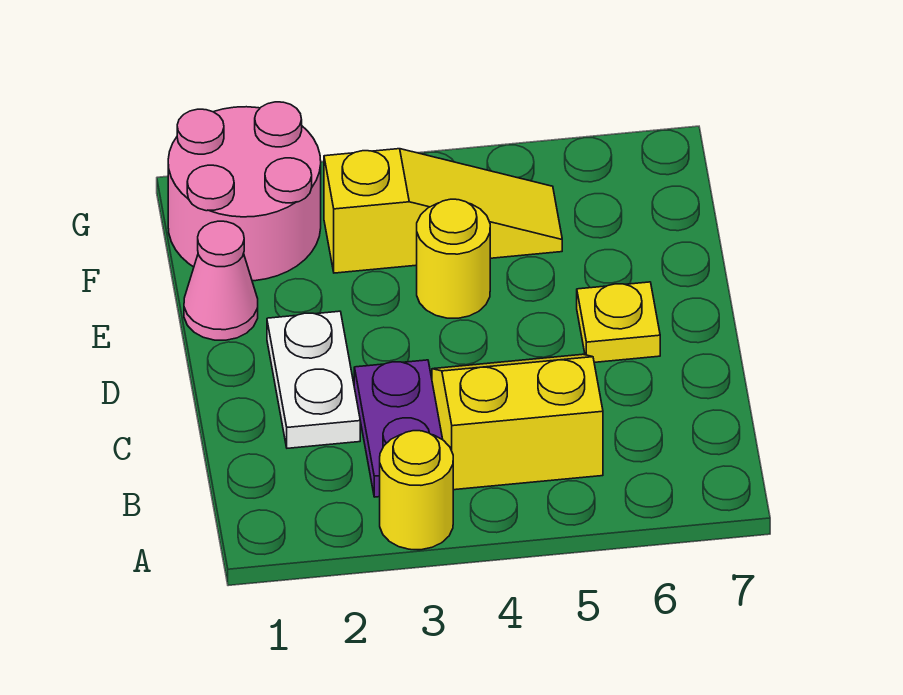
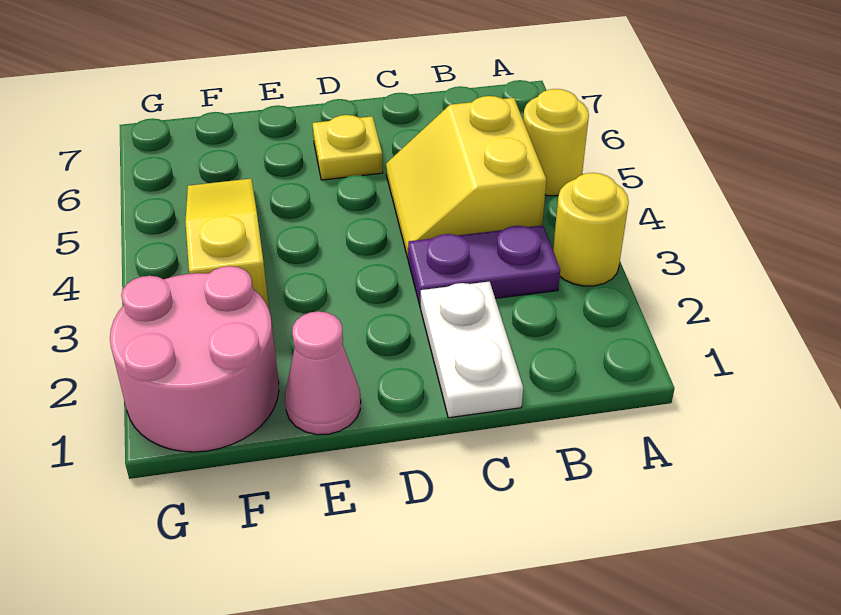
white 1x2 plate [267,311,360,448] -> white 1x2 plate turned to [421,282,523,418]
yellow 1x1 round brick [417,199,490,318] -> yellow 1x1 round brick moved to [523,89,589,196]

